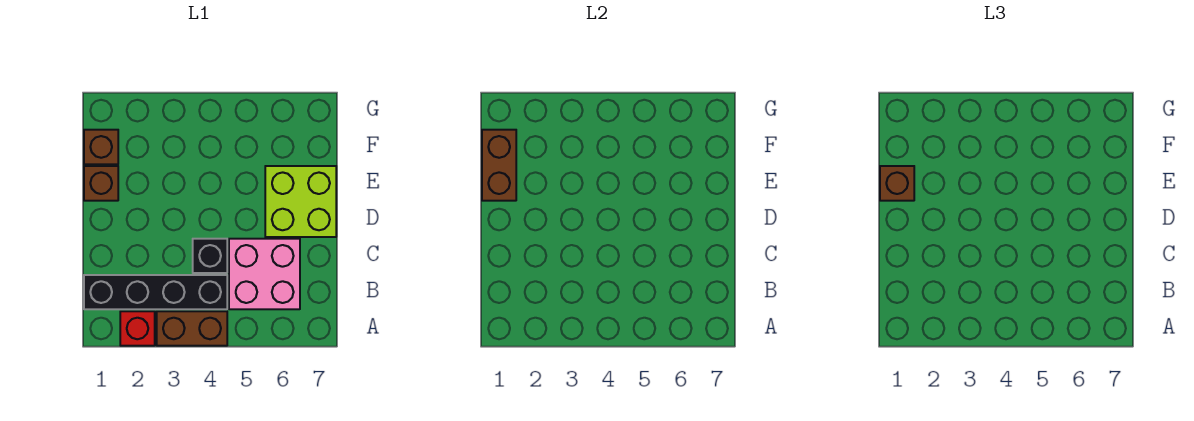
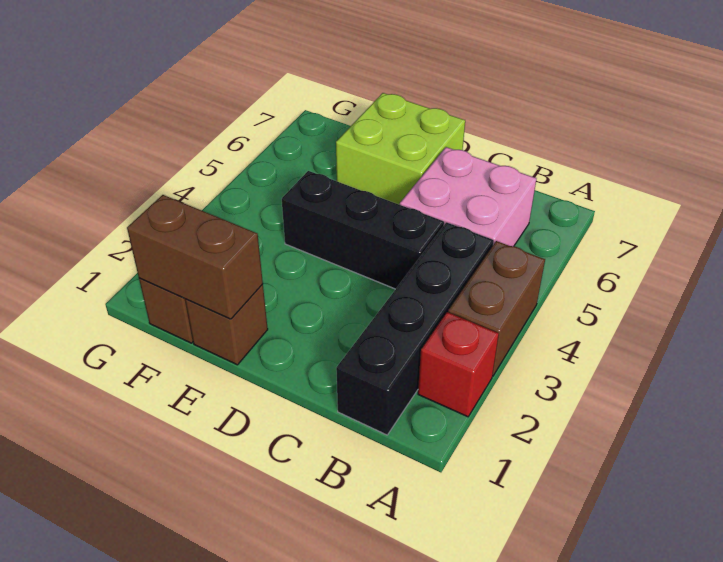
black 1x1 brick [193,239,227,273] -> black 1x3 brick [282,171,444,289]
brown 1x1 brick [880,166,914,201] -> none

